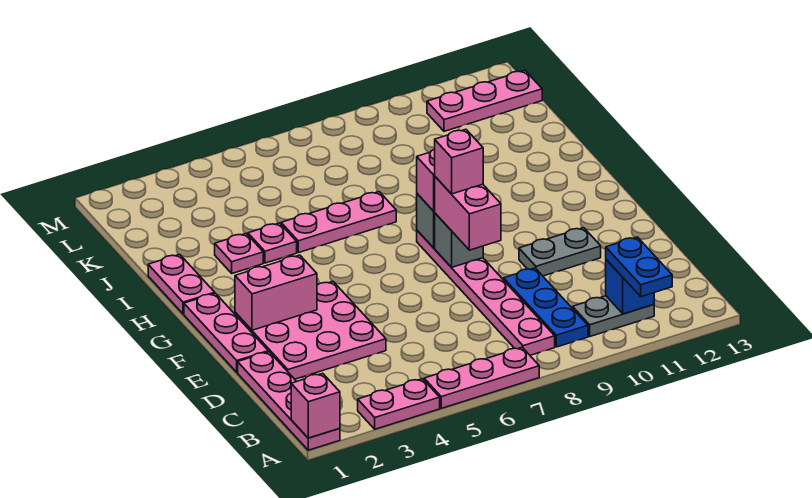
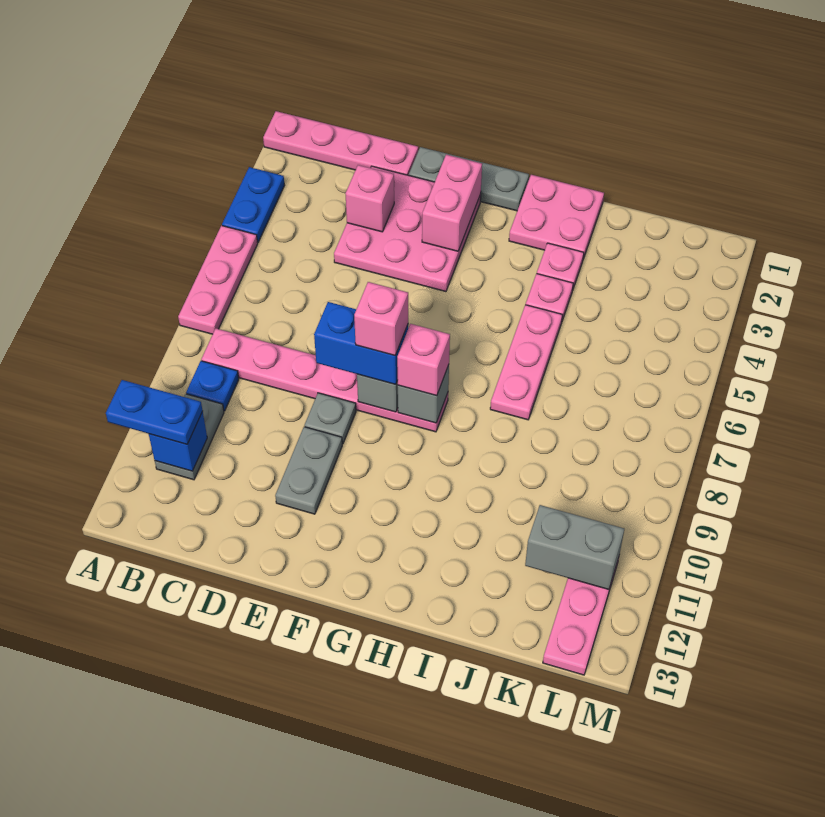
pink 1x1 brick [291,373,340,438] -> pink 1x1 brick moved to [345,165,394,232]
pink 1x2 plate [358,379,440,429] -> blue 1x2 plate [222,167,285,242]
blue 1x3 plate [504,268,588,347] -> blue 1x1 plate [186,361,239,411]
pink 1x3 plate [184,293,268,372] -> grey 1x3 plate [409,147,529,211]
pink 1x2 brick [435,177,501,250] -> blue 1x2 brick [314,302,408,384]
none -> grey 1x1 plate [304,393,356,444]
pink 1x2 plate [148,254,215,314] -> pink 2x2 plate [509,175,604,259]
none -> grey 1x2 brick [525,505,624,589]

